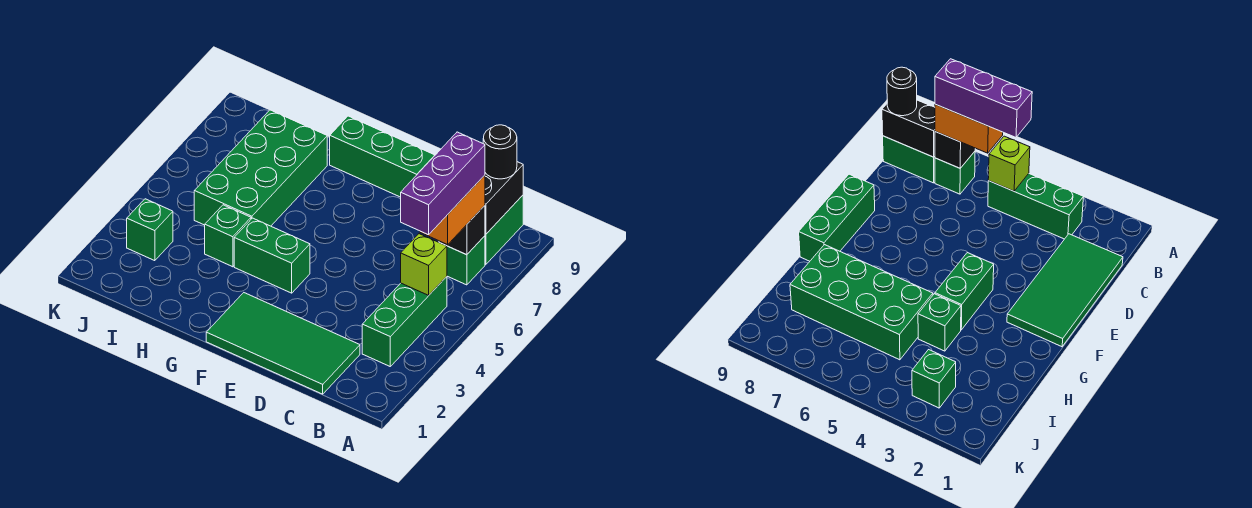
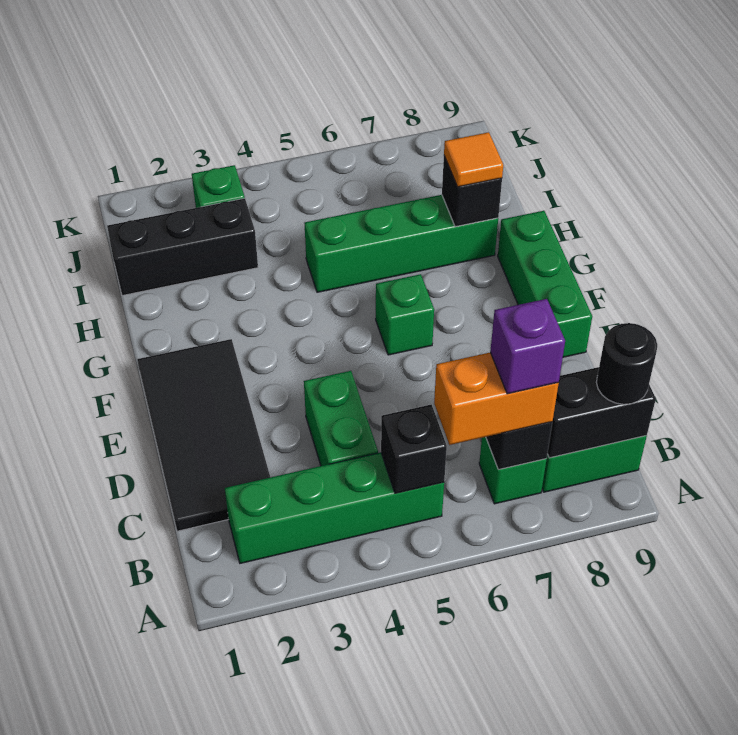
green 1x3 brick [362,277,447,366] -> green 1x4 brick [225,453,444,563]
lime 1x1 brick [401,234,447,295] -> black 1x1 brick [381,404,447,493]
purple 1x3 brick [401,132,485,235] -> purple 1x1 brick [490,299,565,394]
green 2x4 tile [206,293,360,394] -> black 2x4 tile [137,339,270,531]
green 1x2 brick [234,218,310,293] -> green 1x2 brick moved to [304,371,378,466]
green 1x1 brick [205,205,251,267] -> green 1x1 brick moved to [376,274,434,355]
green 2x4 brick [194,110,327,226] -> green 1x4 brick [305,195,498,292]
none -> black 1x1 brick [442,156,502,227]
none -> orange 1x1 tile [444,132,503,187]
none -> black 1x3 brick [107,198,258,296]

